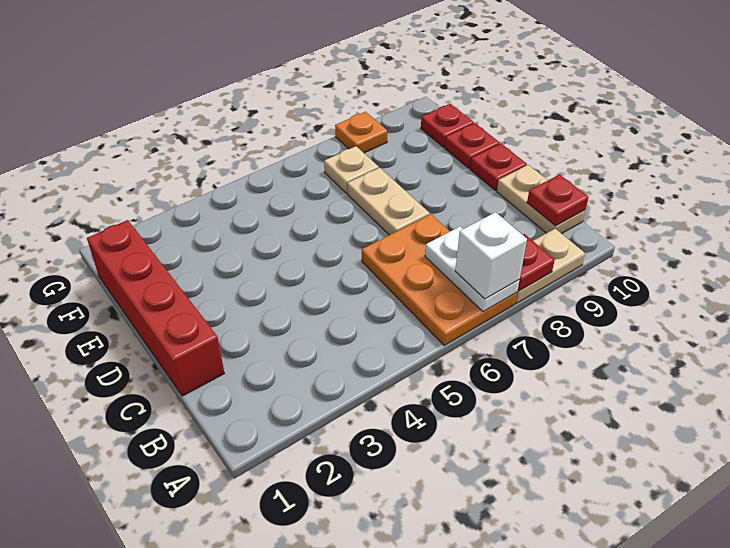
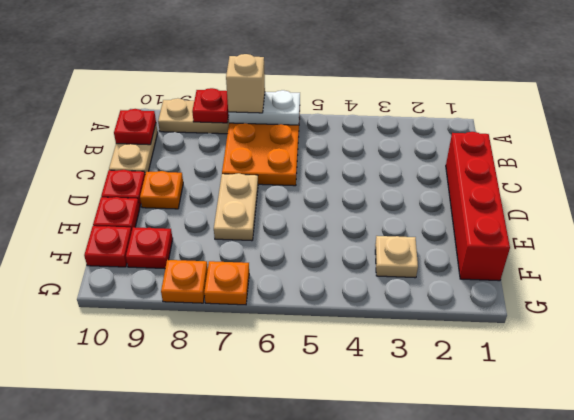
white 1x2 plate [425,227,519,312] -> white 1x2 plate turned to [228,90,300,125]
white 1x1 brick [455,212,527,299] -> tan 1x1 brick [226,54,265,113]
none -> orange 1x1 plate [140,171,183,209]
tan 1x1 plate [324,146,379,193] -> tan 1x1 plate moved to [375,236,418,278]
none -> red 1x1 plate [126,227,173,269]
none -> orange 1x1 plate [204,261,249,305]

